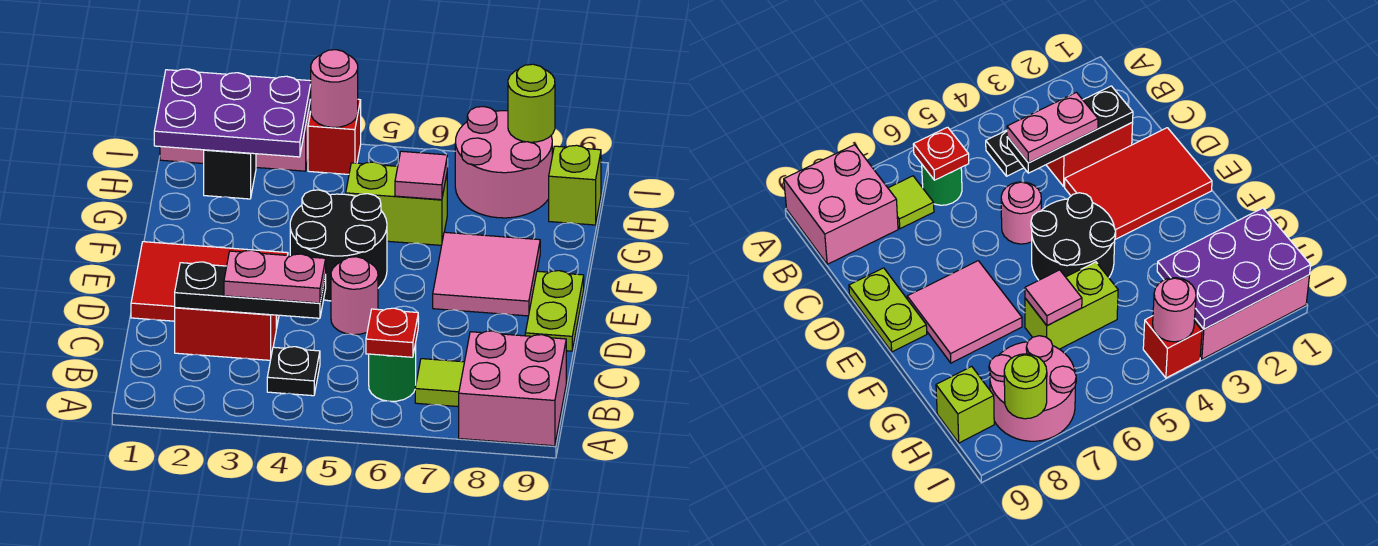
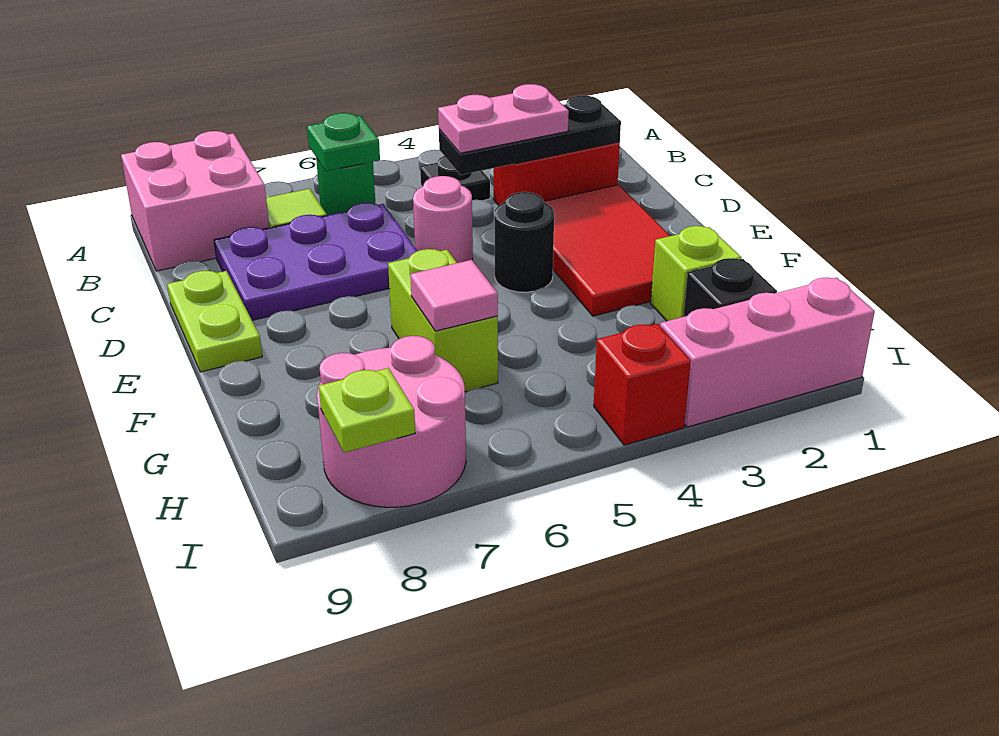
red 1x1 plate [366,308,418,357] -> green 1x1 plate [307,113,380,171]
red 2x3 tile [131,242,288,329] -> red 2x3 tile turned to [543,185,670,316]
black 2x2 round brick [290,190,387,301] -> black 1x1 round brick [495,192,554,292]
pink 2x2 tile [433,232,540,316] -> none
lime 1x2 brick [346,162,447,245] -> lime 1x2 brick turned to [388,249,498,392]
purple 2x3 plate [154,69,311,157] -> purple 2x3 plate moved to [214,203,417,320]
lime 1x1 brick [549,145,601,225] -> lime 1x1 brick moved to [651,226,741,321]
pink 1x1 round brick [311,50,358,127] -> none
lime 1x1 round brick [508,64,555,142] -> lime 1x1 plate [319,368,415,453]

